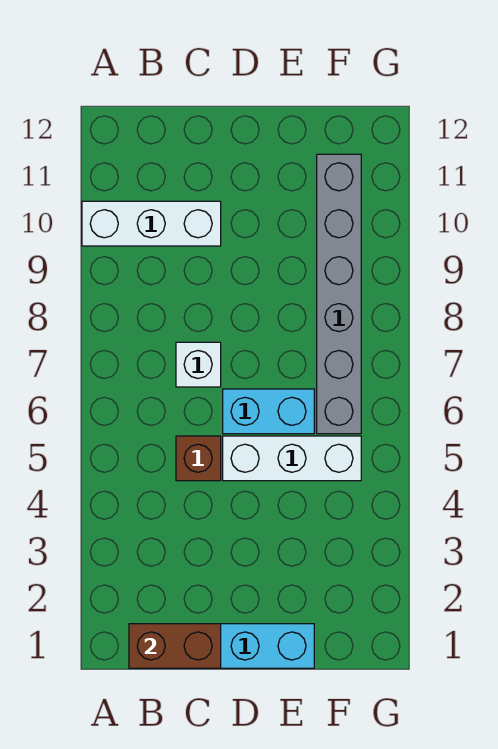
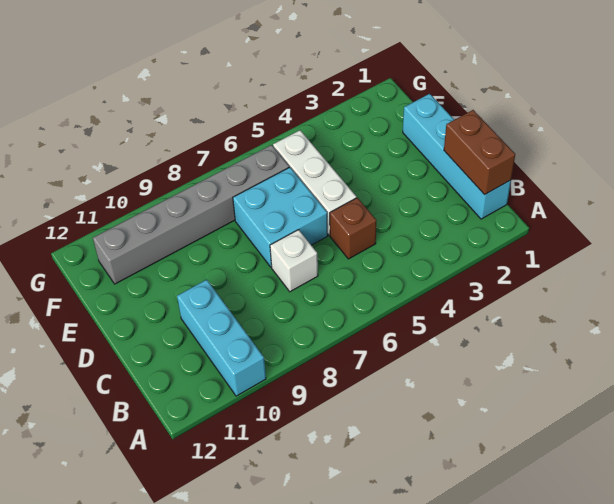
white 1x3 brick [82,201,221,246] -> cyan 1x3 brick [177,280,266,396]
cyan 1x2 brick [223,389,314,434] -> cyan 2x2 brick [233,167,328,267]

